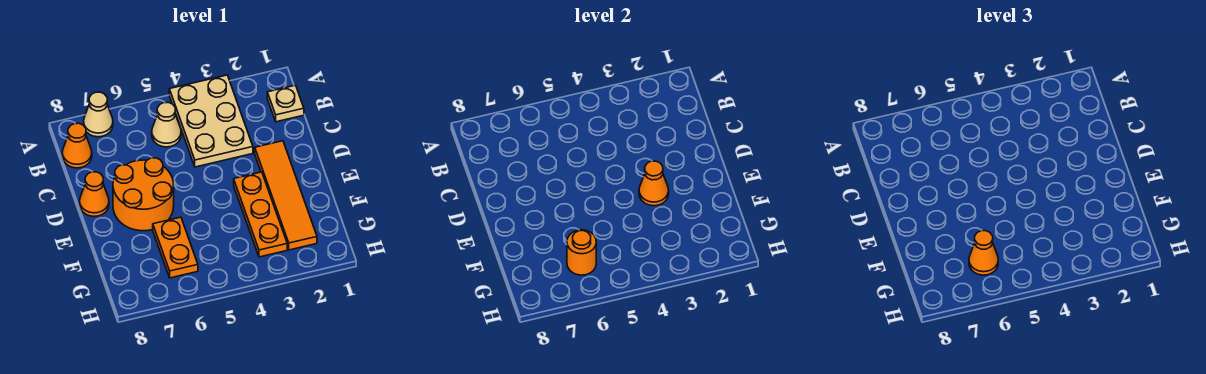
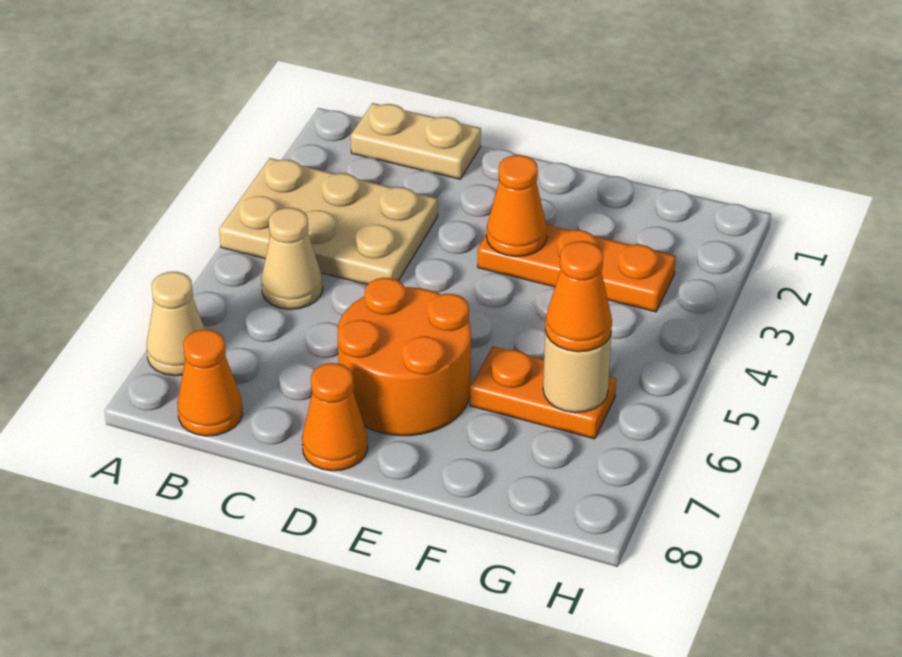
tan 1x1 plate [267,85,304,122] -> tan 1x2 plate [351,103,481,179]
orange 1x4 tile [255,141,317,250] -> none
orange 1x1 round brick [567,230,596,275] -> tan 1x1 round brick [543,330,611,413]

